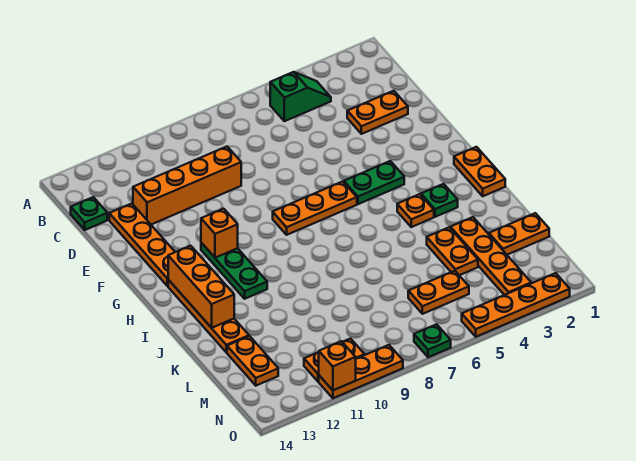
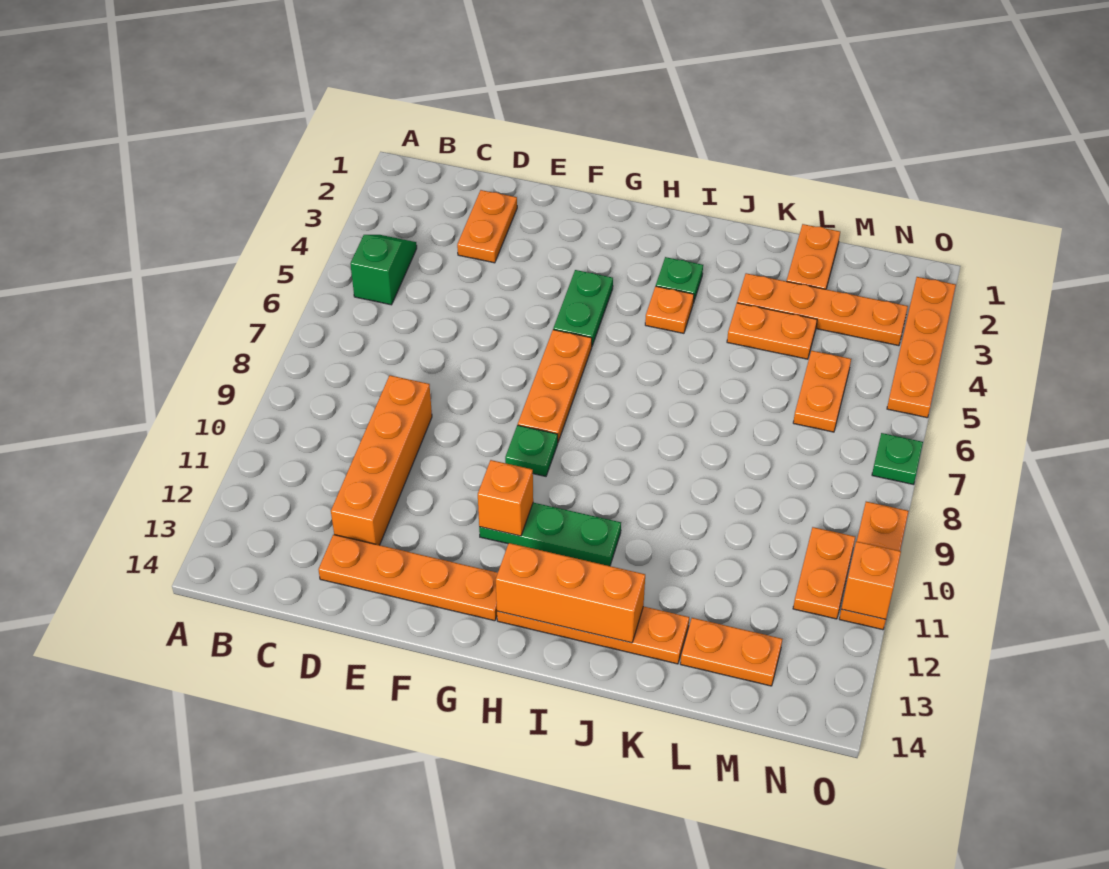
green 1x1 plate [71,197,107,230] -> green 1x1 plate moved to [505,425,558,476]
orange 1x2 plate [454,147,505,196] -> none

